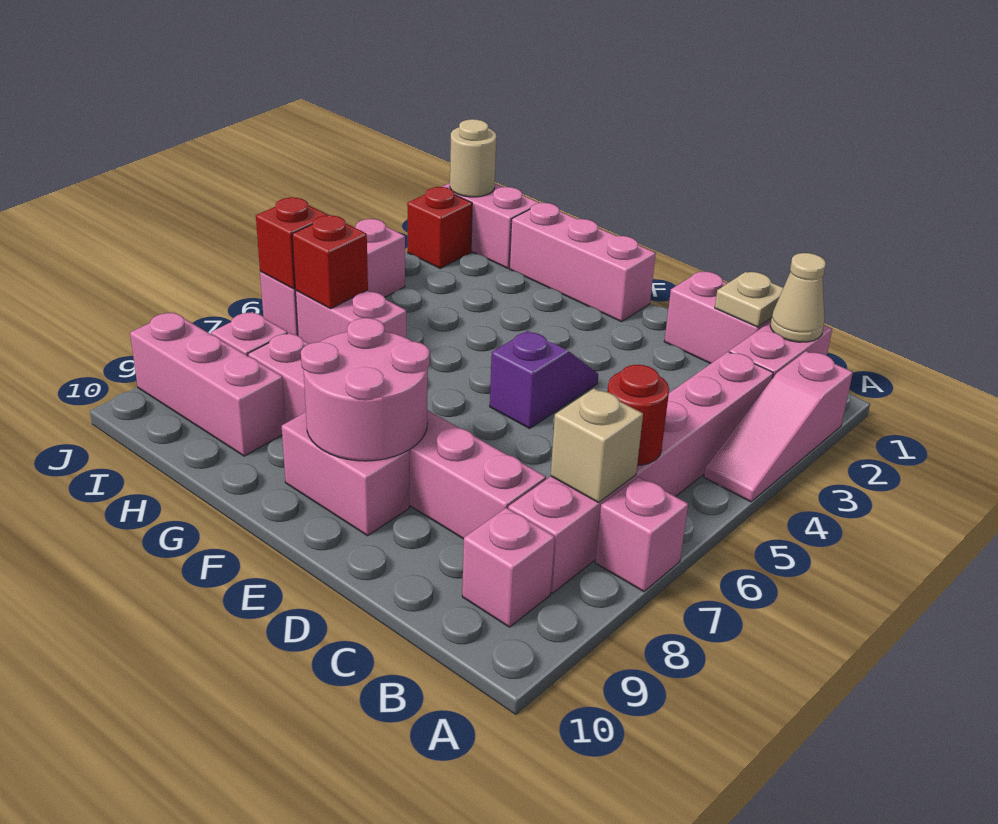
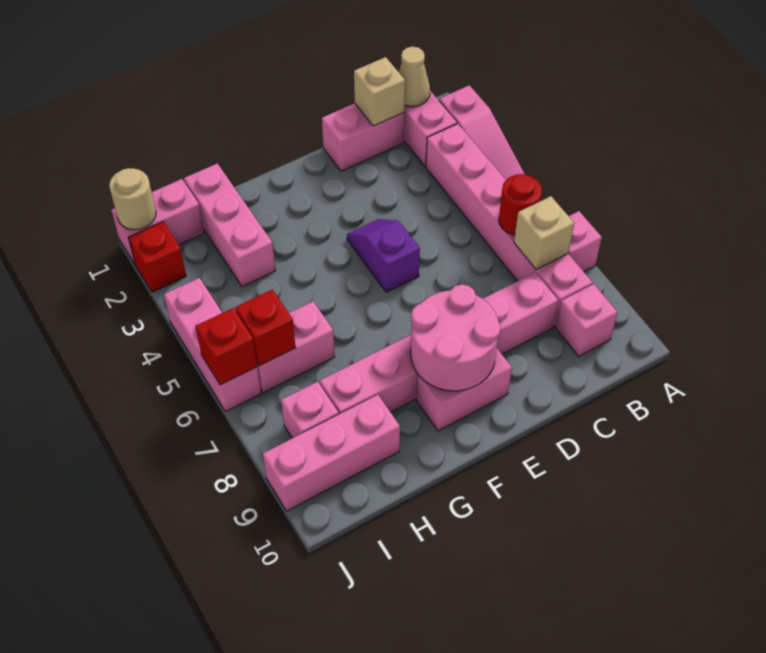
tan 1x1 plate [715,272,783,327] -> tan 1x1 brick [354,57,405,126]
pink 1x3 brick [510,203,656,322] -> pink 1x3 brick turned to [184,164,276,287]

